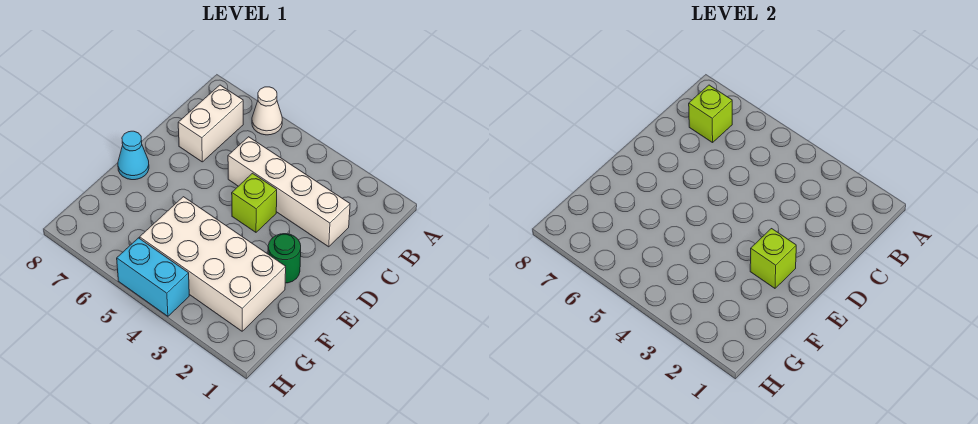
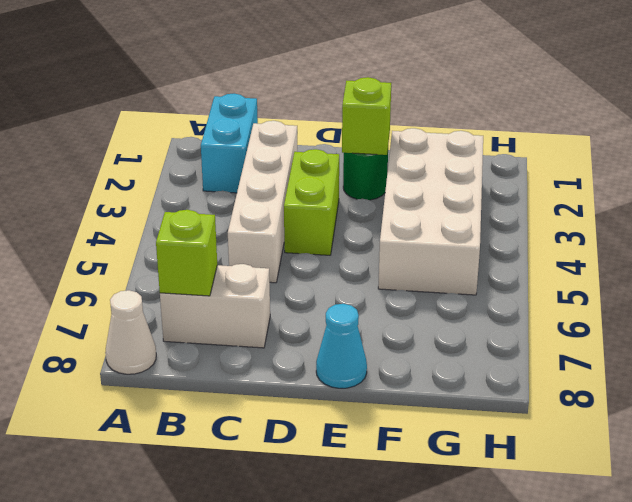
white 1x1 cone [252,87,282,135] -> white 1x1 cone moved to [105,290,156,374]
lime 1x1 brick [232,173,277,232] -> lime 1x2 brick [284,149,339,255]
cyan 1x2 brick [117,238,189,316] -> cyan 1x2 brick moved to [201,94,258,193]

